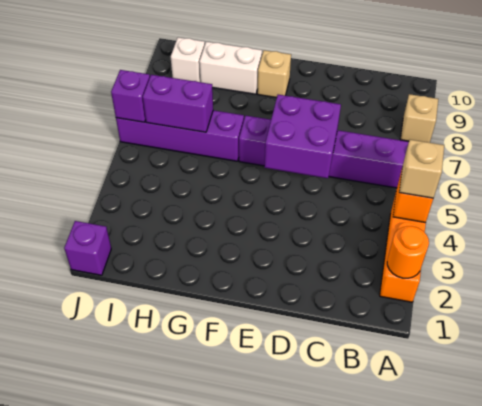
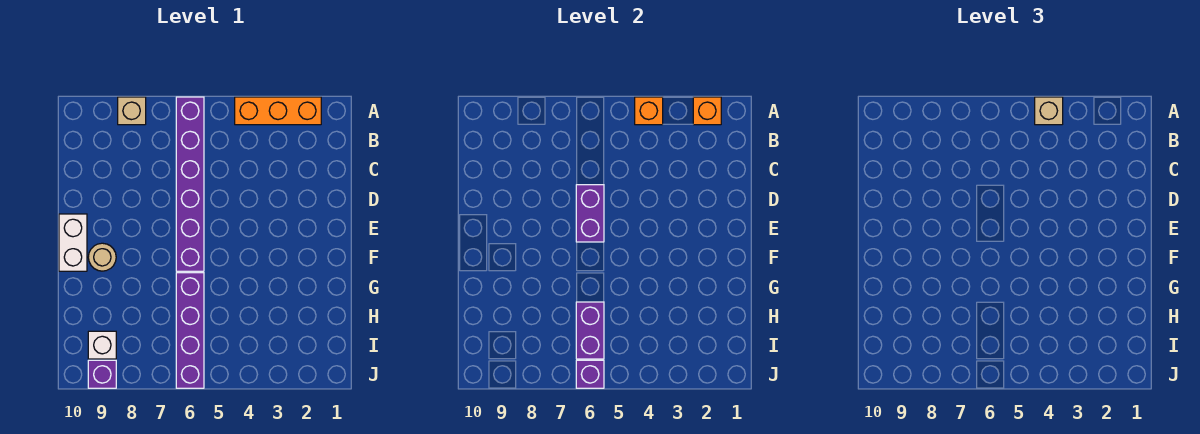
orange 1x1 round brick [387,226,429,278] -> orange 1x1 brick [693,97,721,125]
purple 2x2 brick [264,95,341,178] -> purple 1x2 brick [576,185,604,242]
tan 1x1 brick [257,50,291,98] -> tan 1x1 round brick [88,243,116,271]
white 1x2 brick [199,42,262,94] -> white 1x2 brick moved to [59,214,87,271]
purple 1x1 brick [64,221,111,275] -> purple 1x1 brick moved to [88,360,116,388]

